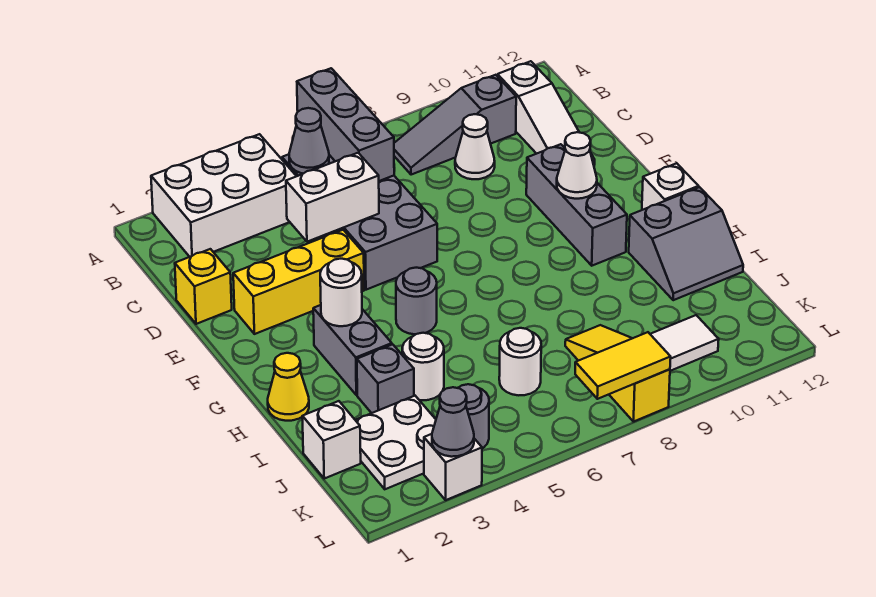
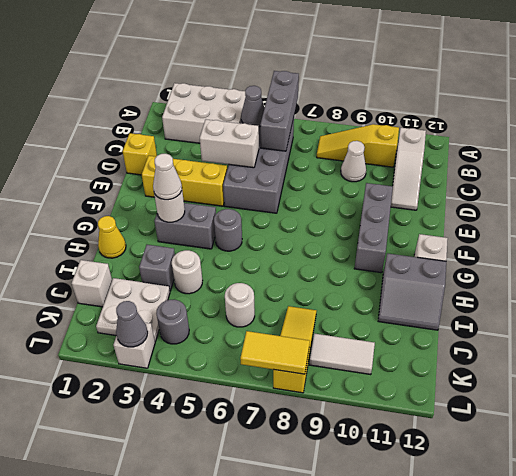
grey 1x3 slope [394,75,516,175] -> yellow 1x3 slope [317,124,399,167]
white 1x1 cone [557,132,597,199] -> white 1x1 cone moved to [153,154,182,200]
grey 1x2 brick [313,305,392,395] -> grey 1x2 brick turned to [155,203,216,249]

